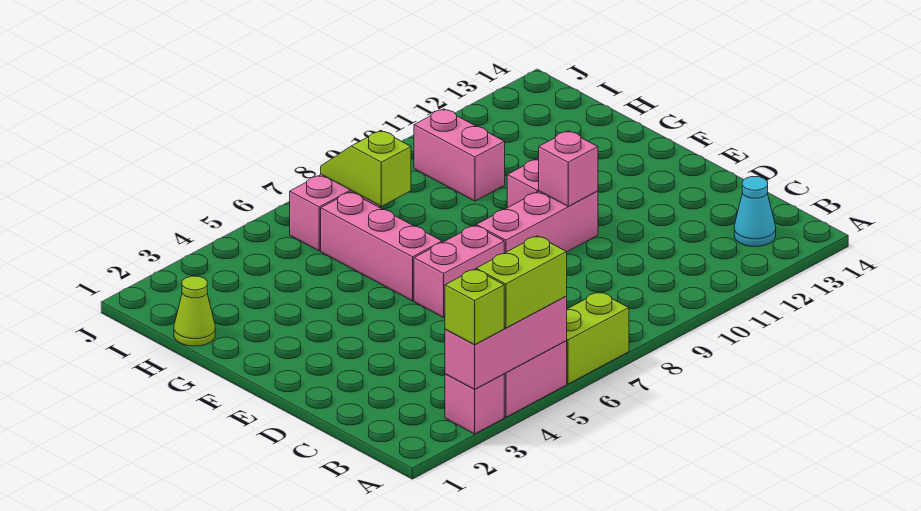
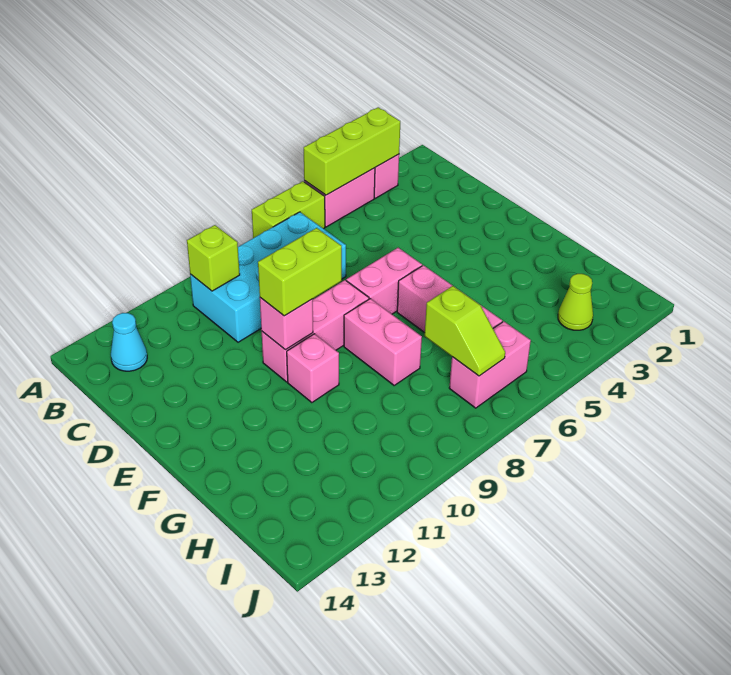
pink 1x3 brick [445,296,567,389] -> lime 1x3 brick [304,107,400,195]
lime 1x1 brick [445,269,504,345] -> lime 1x1 brick moved to [187,225,240,291]
lime 1x2 brick [476,236,567,328] -> lime 1x2 brick moved to [258,228,342,316]
none -> cyan 2x4 brick [190,212,346,342]
lime 1x1 cone [174,276,215,346] -> lime 1x1 cone moved to [558,274,593,330]
pink 1x2 brick [414,109,505,201] -> pink 1x2 brick moved to [344,299,422,385]

